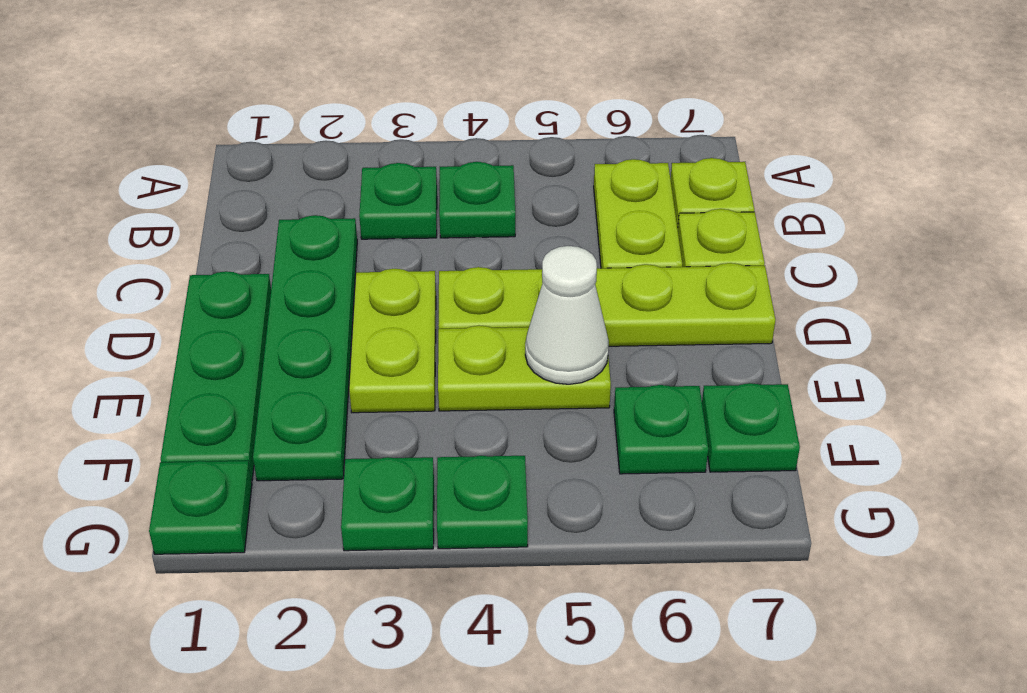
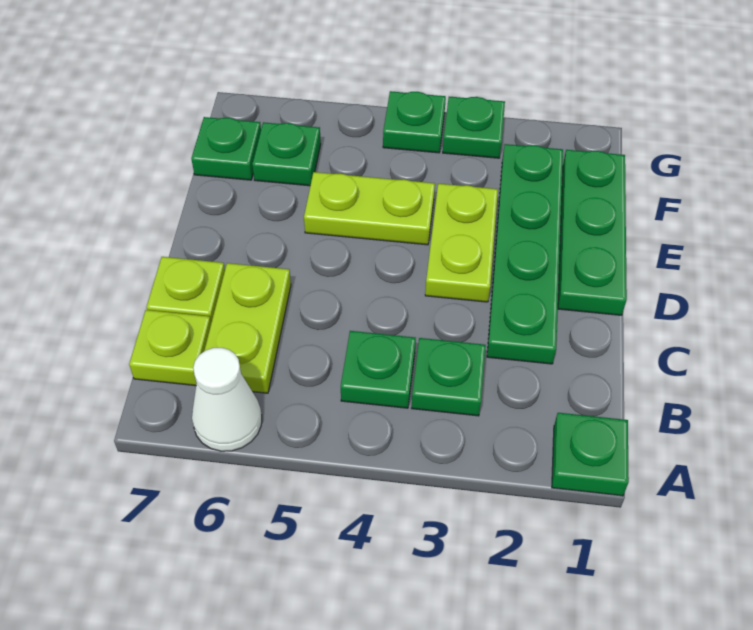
lime 1x4 plate [438,263,775,346] -> none
white 1x1 cone [525,246,609,384] -> white 1x1 cone moved to [192,348,262,451]
green 1x1 plate [149,461,252,554] -> green 1x1 plate moved to [552,413,629,496]

